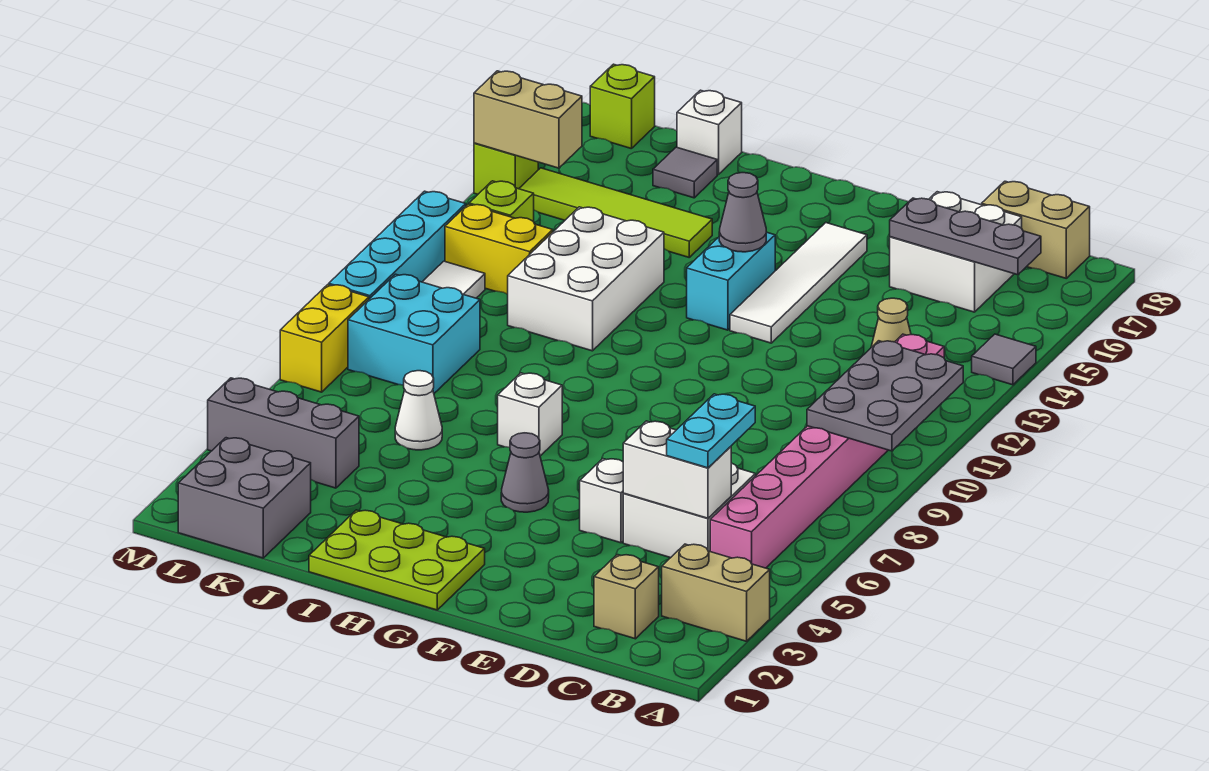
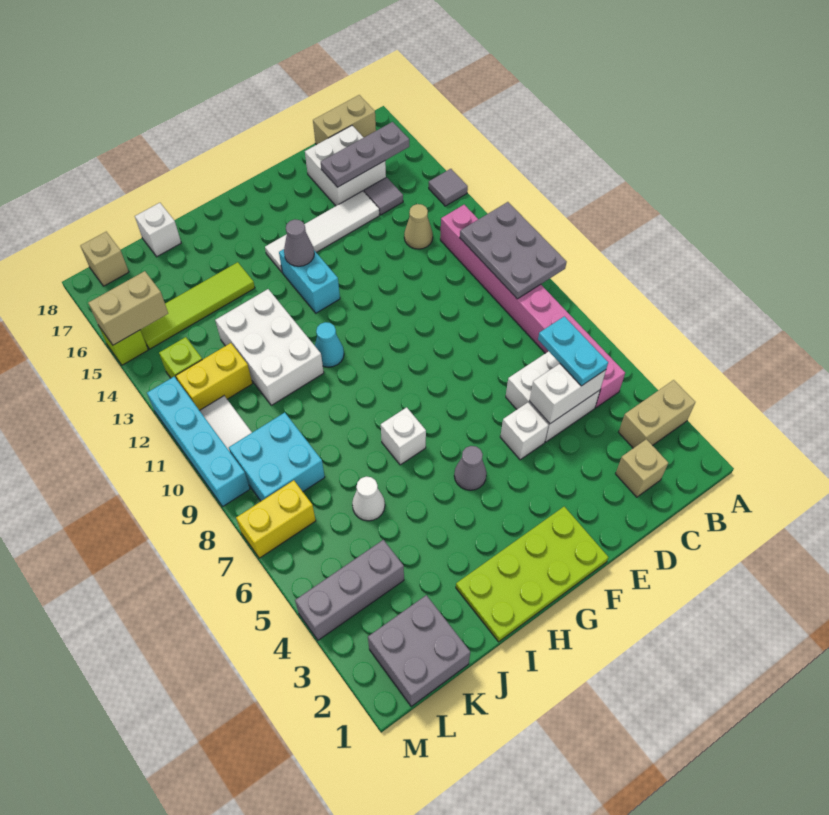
white 1x4 tile [730,223,867,343] -> white 1x4 tile turned to [265,191,379,272]
lime 2x3 plate [309,510,485,610] -> lime 2x4 plate [456,507,608,642]
none -> cyan 1x1 cone [315,322,344,367]
grey 1x1 tile [653,147,717,198] -> grey 1x1 tile moved to [364,177,403,215]
lime 1x1 brick [590,64,655,149] -> tan 1x1 brick [81,232,129,286]
yellow 1x2 brick [280,285,369,392] -> yellow 1x2 brick turned to [236,480,316,558]

